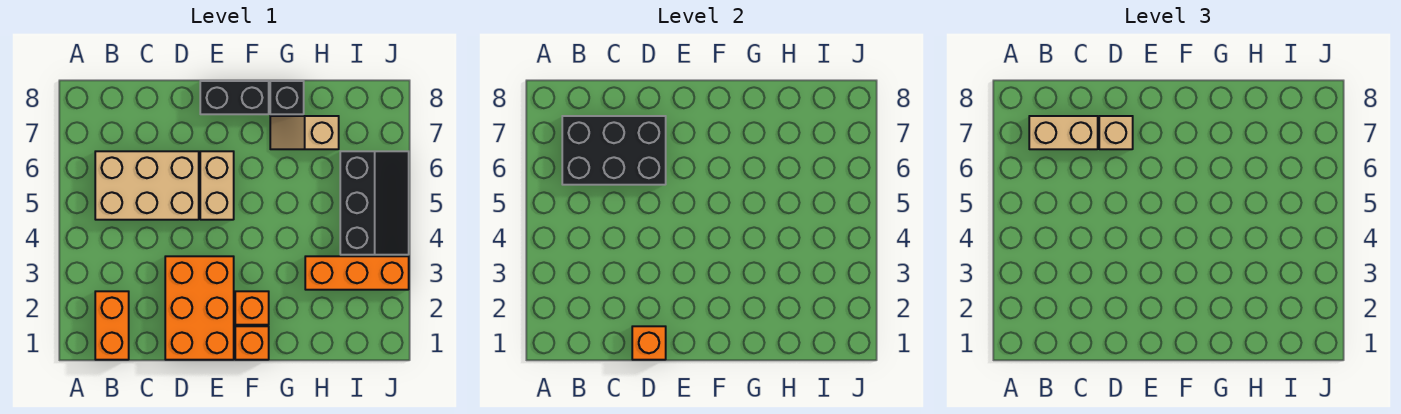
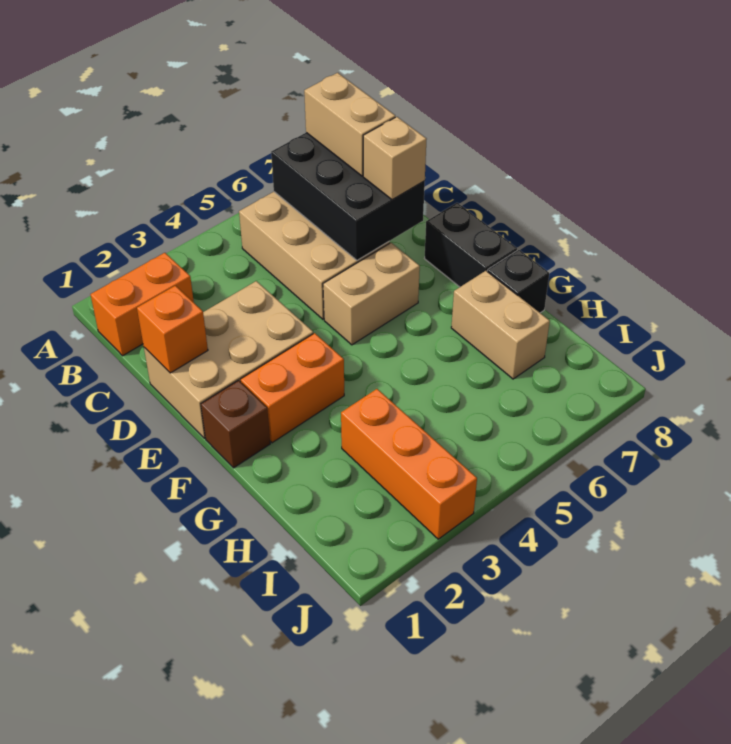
orange 2x3 brick [165,256,234,360] -> tan 2x3 brick [144,281,313,438]
orange 1x1 brick [235,326,269,360] -> brown 1x1 brick [201,380,270,468]
orange 1x1 brick [235,291,269,325] -> orange 1x2 brick [241,333,344,443]
tan 1x2 slope [270,116,339,149] -> tan 1x2 brick [451,271,550,379]
black 2x3 slope [340,151,409,255] -> none

